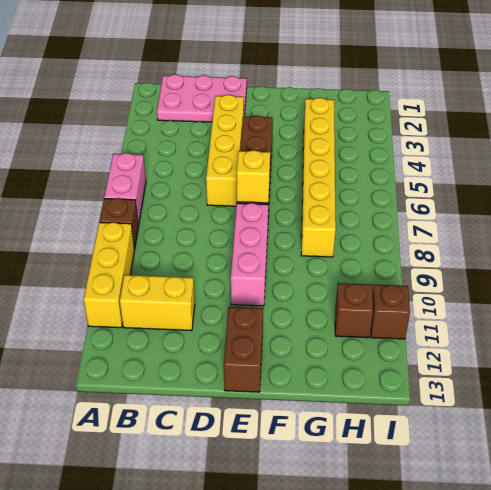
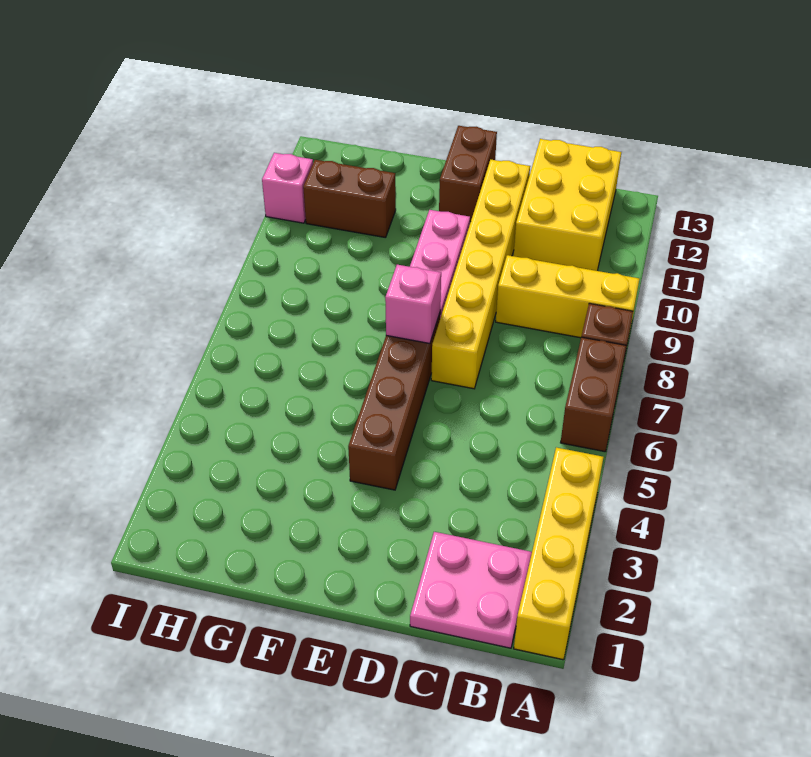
pink 1x2 brick [104,153,146,225] -> brown 1x2 brick [561,337,626,452]
yellow 1x3 brick [84,222,134,328] -> yellow 1x3 brick turned to [496,255,639,338]
pink 2x3 plate [157,74,247,122] -> pink 2x2 plate [410,532,532,648]
yellow 1x2 brick [120,275,195,331] -> yellow 2x3 brick [513,139,621,271]
yellow 1x4 brick [206,95,244,206] -> yellow 1x4 brick moved to [514,447,604,660]
yellow 1x1 brick [237,150,270,203] -> pink 1x1 brick [385,265,441,344]
yellow 1x6 brick [301,98,336,257] -> yellow 1x6 brick moved to [431,160,530,389]
brown 1x1 brick [335,283,373,338] -> brown 1x2 brick [303,160,396,238]
brown 1x1 brick [371,285,410,339] -> pink 1x1 brick [262,153,313,223]

